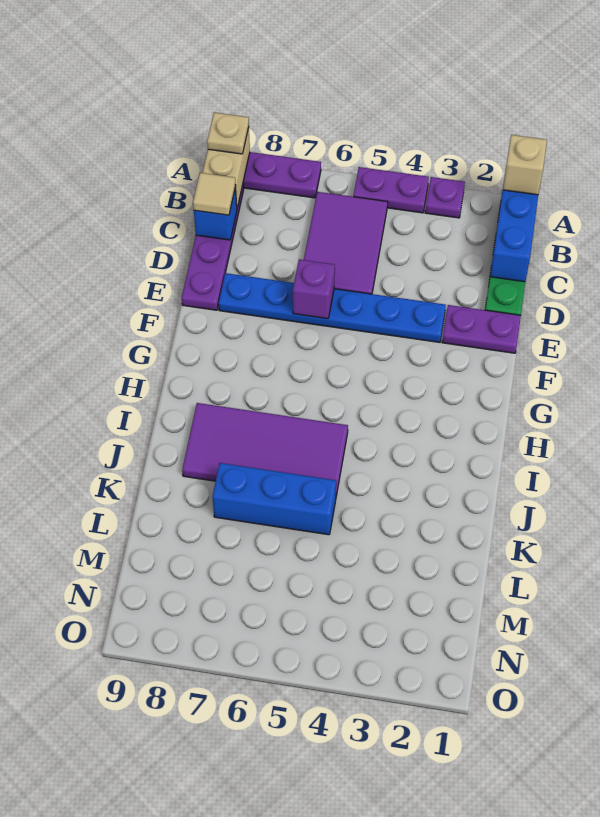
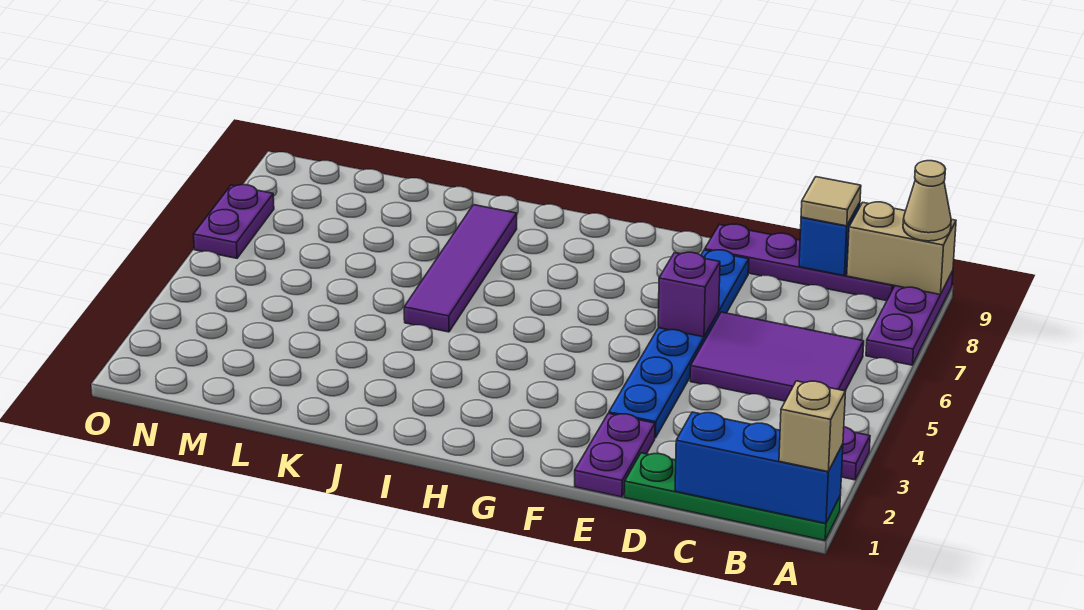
purple 1x2 plate [353,167,429,213] -> purple 1x2 plate moved to [193,185,274,258]
tan 1x1 plate [207,112,249,154] -> tan 1x1 cone [903,161,951,241]
purple 2x4 tile [182,403,348,496] -> purple 1x4 tile [404,205,517,332]
blue 1x3 brick [212,463,336,535] -> none

